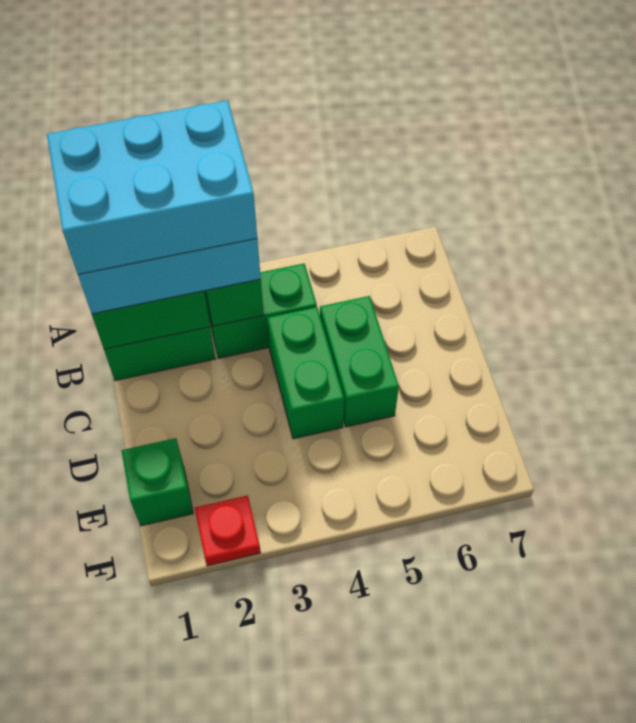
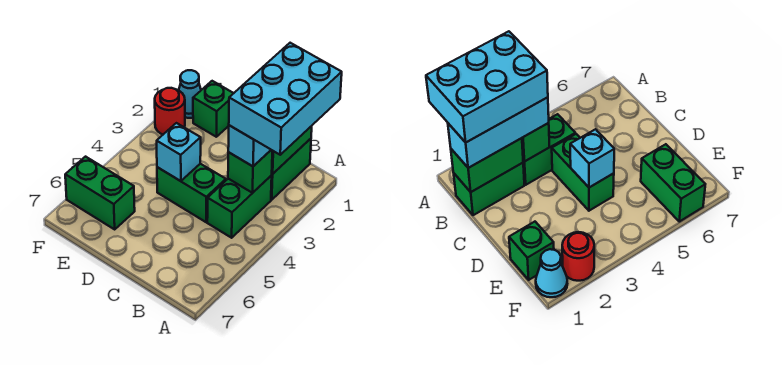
green 1x2 brick [320,296,399,427] -> green 1x2 brick moved to [65,157,135,229]
none -> cyan 1x1 brick [157,123,201,181]
none -> cyan 1x1 cone [179,70,201,118]
red 1x1 plate [195,495,261,566] -> red 1x1 round brick [155,88,185,134]

